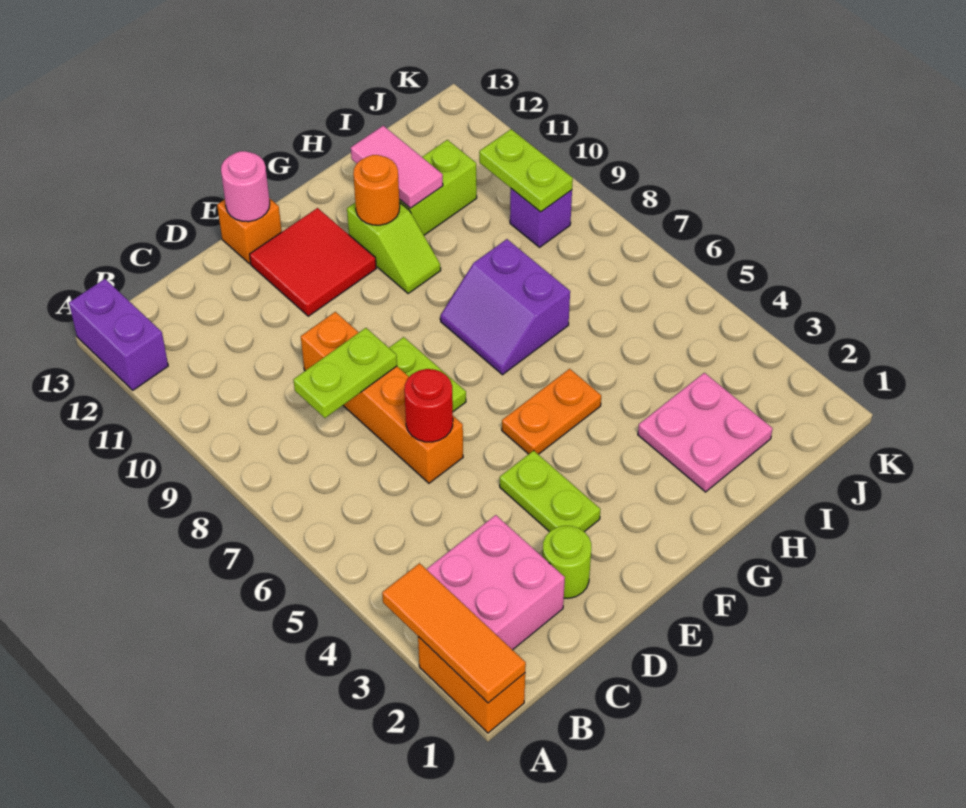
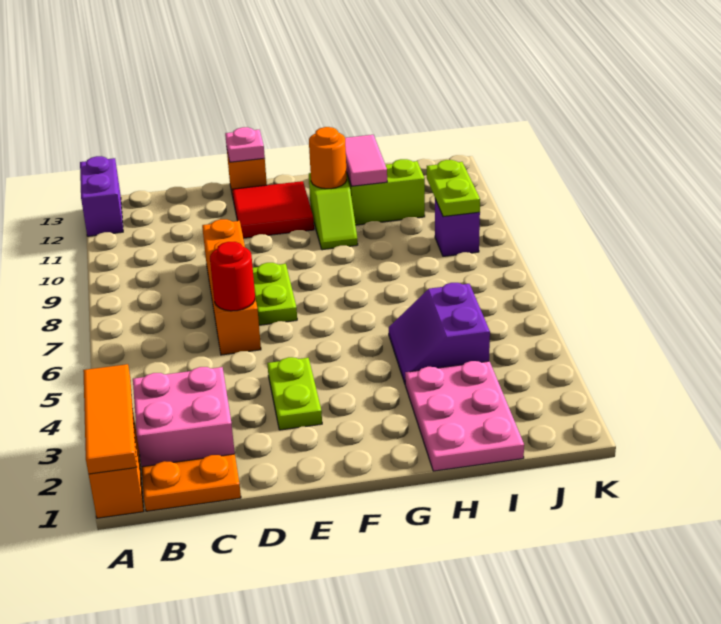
lime 1x2 plate [294,328,397,418] -> none
lime 1x1 round brick [543,526,591,598] -> none
pink 1x1 round brick [221,151,270,222] -> pink 1x1 plate [225,127,265,162]
orange 1x2 plate [502,369,601,454] -> orange 1x2 plate moved to [142,454,241,511]
purple 2x2 slope [440,239,570,375] -> purple 2x2 slope moved to [389,283,490,383]
pink 2x2 plate [638,373,773,492] -> pink 2x3 plate [405,361,524,471]

